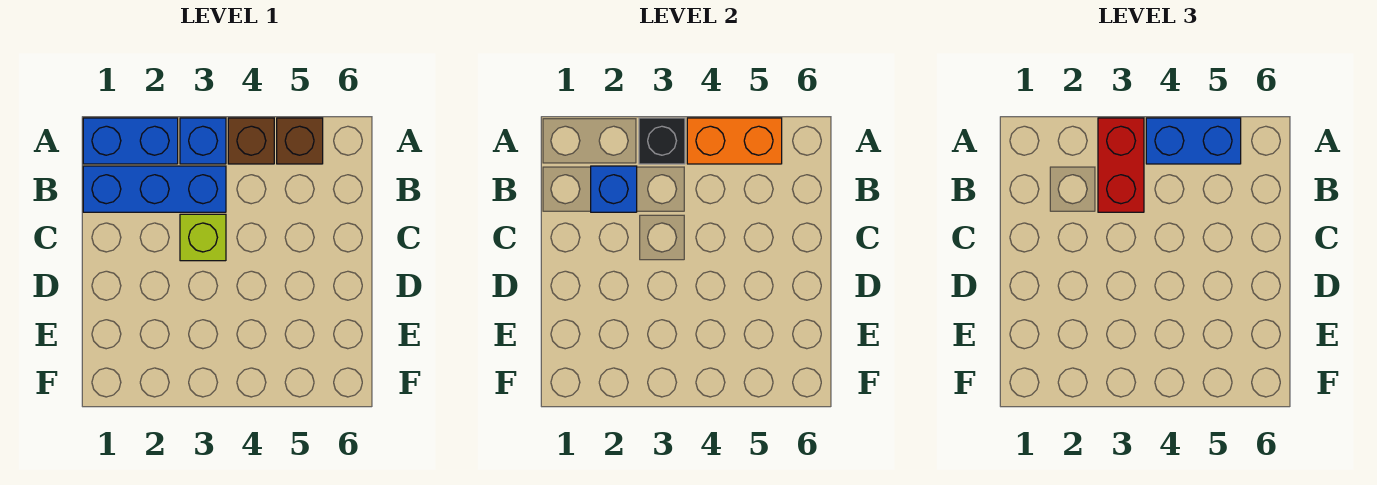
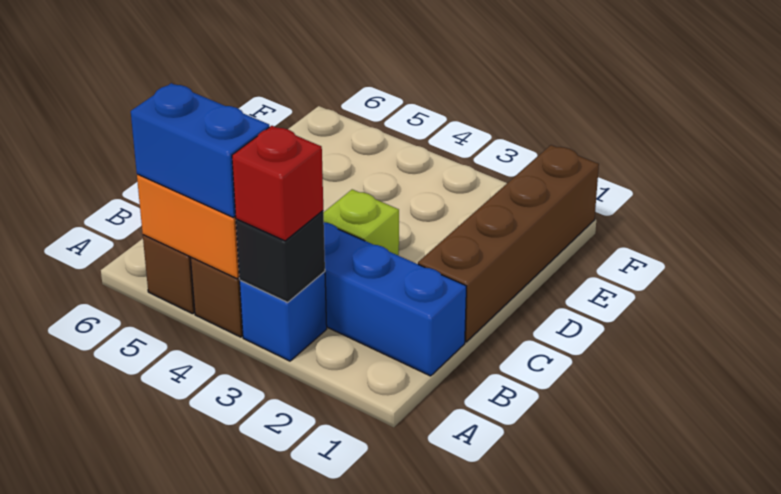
blue 1x2 brick [83,118,178,164] -> none
red 1x2 brick [1098,118,1144,212] -> red 1x1 brick [232,126,323,241]
blue 1x1 brick [591,166,637,212] -> none
none -> brown 1x4 brick [418,145,599,342]

